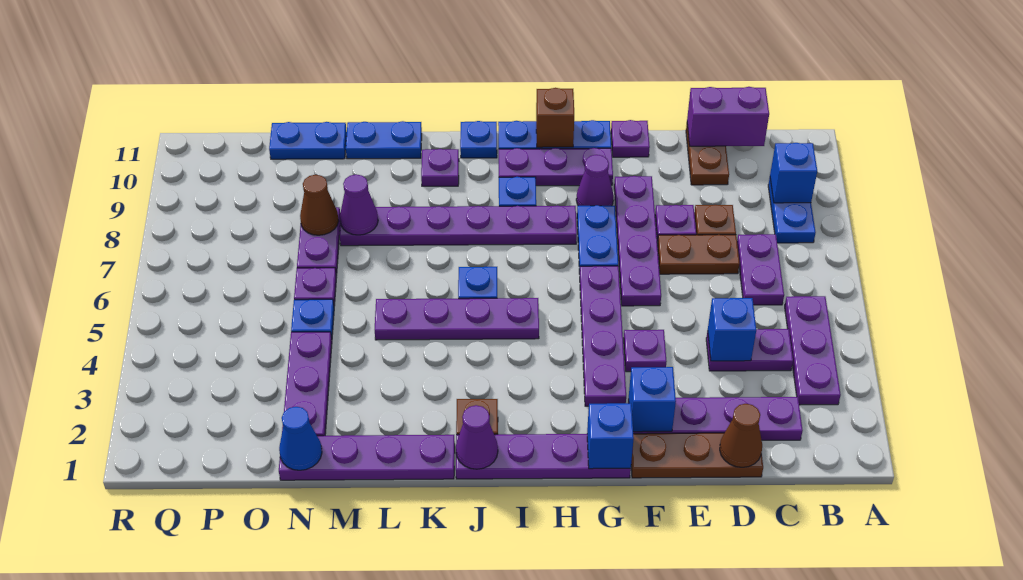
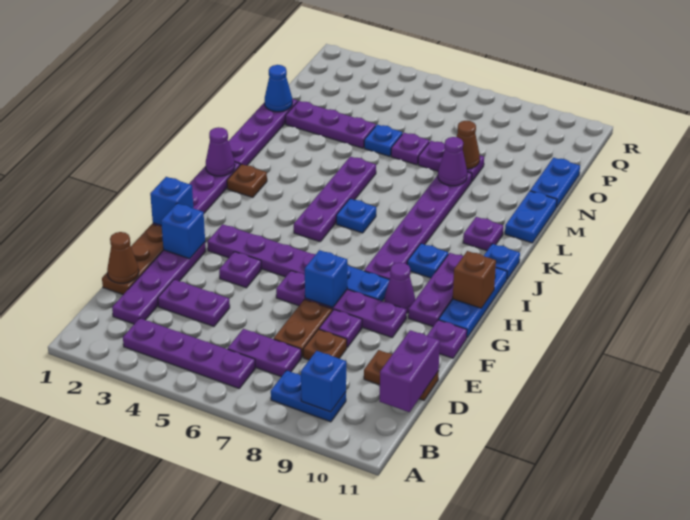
purple 1x3 plate [785,296,841,405] -> purple 1x4 plate [123,318,255,388]
purple 1x2 plate [706,329,793,371] -> purple 1x2 plate turned to [158,280,230,326]
blue 1x1 brick [708,298,756,361] -> blue 1x1 brick moved to [305,250,347,307]

